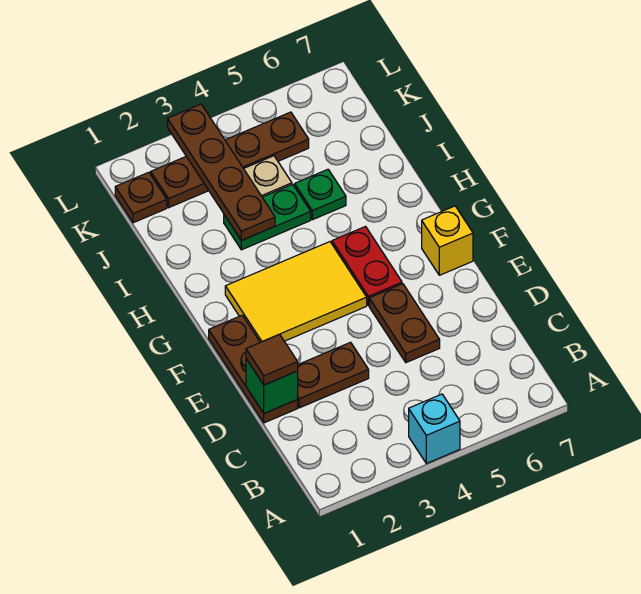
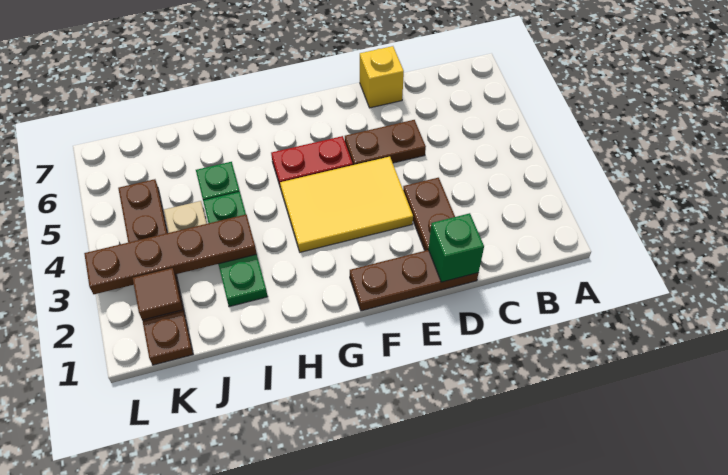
cyan 1x1 brick [409,394,460,463] -> none
brown 1x1 tile [246,334,298,385] -> brown 1x1 tile moved to [133,268,183,320]
yellow 2x3 tile [225,242,367,343] -> yellow 2x3 tile turned to [280,157,413,252]
yellow 1x1 brick [422,206,473,275] -> yellow 1x1 brick moved to [360,46,404,108]
green 1x2 plate [224,184,311,250] -> green 1x3 plate [203,192,268,307]

